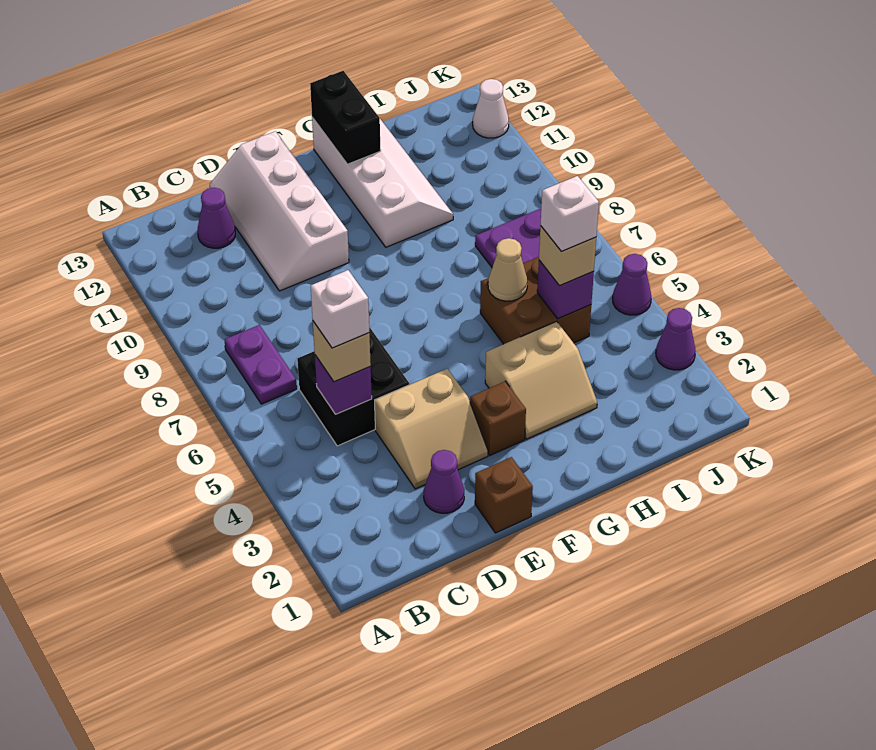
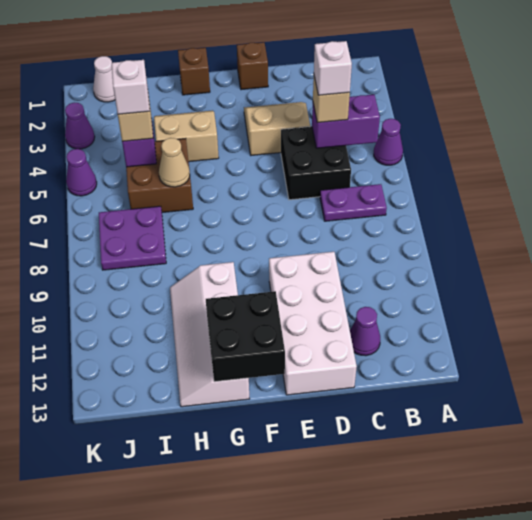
purple 1x2 plate [225,325,297,404] -> purple 1x2 plate turned to [320,184,387,221]
purple 1x1 brick [315,355,372,414] -> purple 1x2 brick [312,94,380,148]
purple 1x1 cone [424,450,464,513] -> purple 1x1 cone moved to [374,119,403,165]
white 2x4 slope [210,131,349,291] -> white 2x4 brick [269,252,357,395]
brown 1x1 brick [470,381,526,455] -> brown 1x1 brick moved to [178,48,210,95]
black 1x2 brick [310,71,381,164] -> black 2x2 brick [206,291,285,382]
white 1x1 cone [473,79,509,138] -> white 1x1 cone moved to [93,56,115,102]

